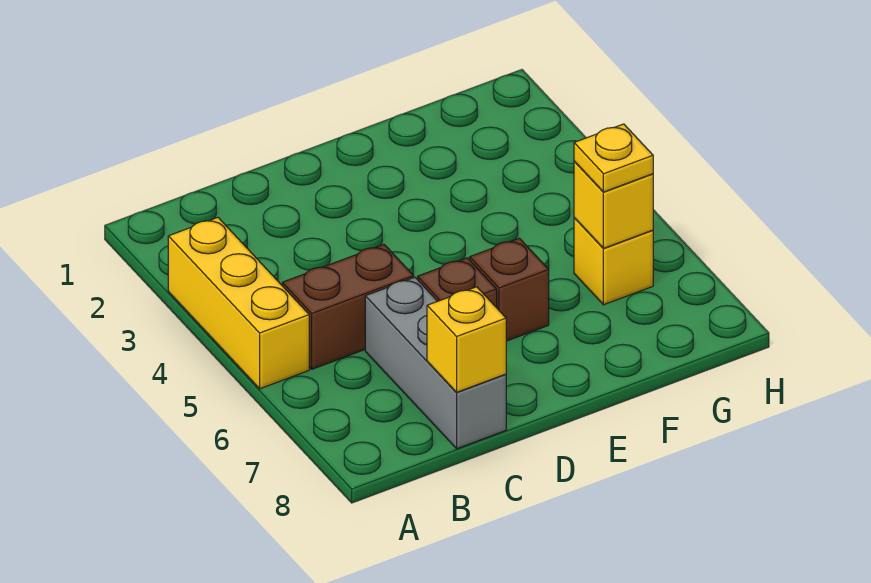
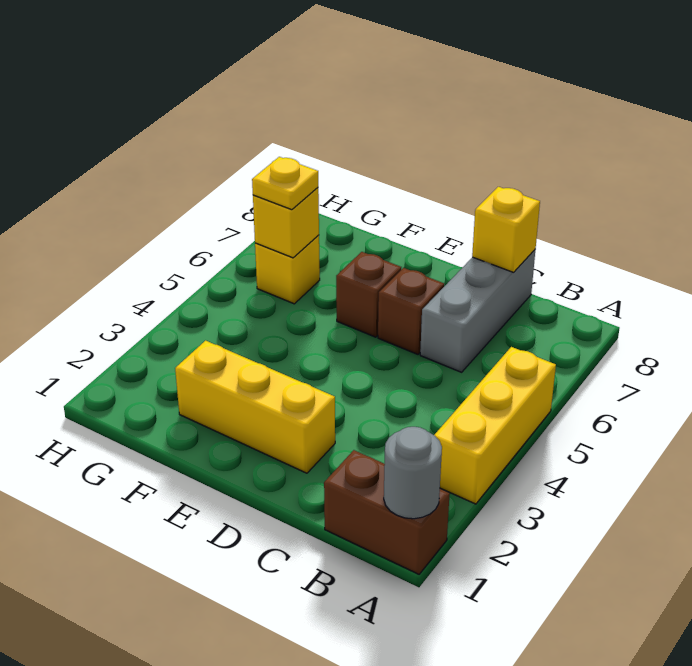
none -> grey 1x1 round brick [384,427,442,519]
brown 1x2 brick [282,244,414,369] -> brown 1x2 brick moved to [324,450,450,574]
none -> yellow 1x3 brick [175,341,335,473]

